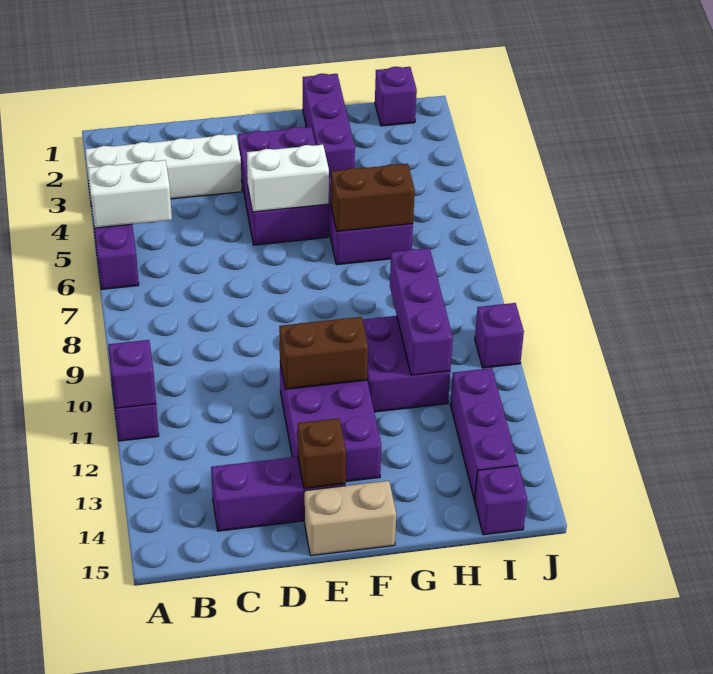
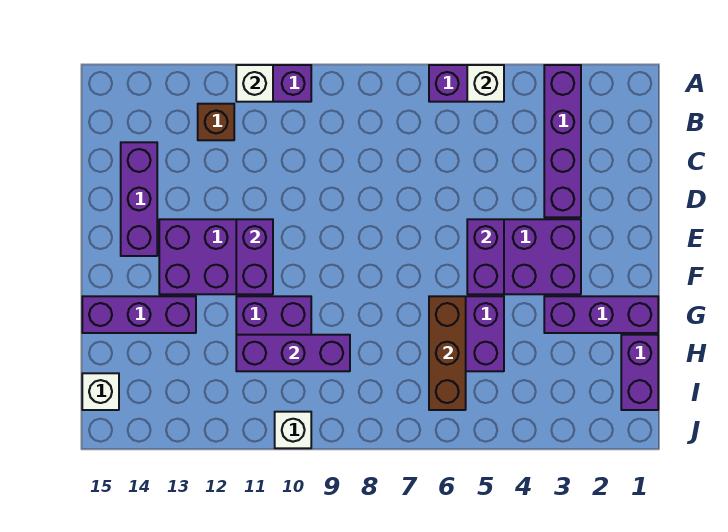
white 1x4 brick [85,134,242,207] -> purple 1x4 brick [544,65,581,217]
white 1x2 brick [88,160,172,228] -> white 1x1 brick [467,65,504,102]
purple 1x1 brick [109,340,156,408] -> white 1x1 brick [236,65,273,102]
white 1x2 brick [247,145,329,212] -> purple 1x2 brick [467,219,504,294]
brown 1x2 brick [279,317,368,389] -> purple 1x2 brick [236,219,273,294]
brown 1x1 brick [298,418,346,489] -> brown 1x1 brick moved to [198,104,234,140]
tan 1x2 brick [304,481,396,556] -> none
brown 1x2 brick [331,164,415,231] -> brown 1x3 brick [429,296,466,410]
purple 1x1 brick [375,67,417,126] -> purple 1x2 brick [621,335,658,410]
purple 1x3 brick [450,368,518,500] -> purple 1x3 brick moved to [82,296,196,333]
purple 1x1 brick [475,466,527,535] -> white 1x1 brick [82,373,119,410]
purple 1x1 brick [475,303,524,368] -> white 1x1 brick [275,412,311,448]

